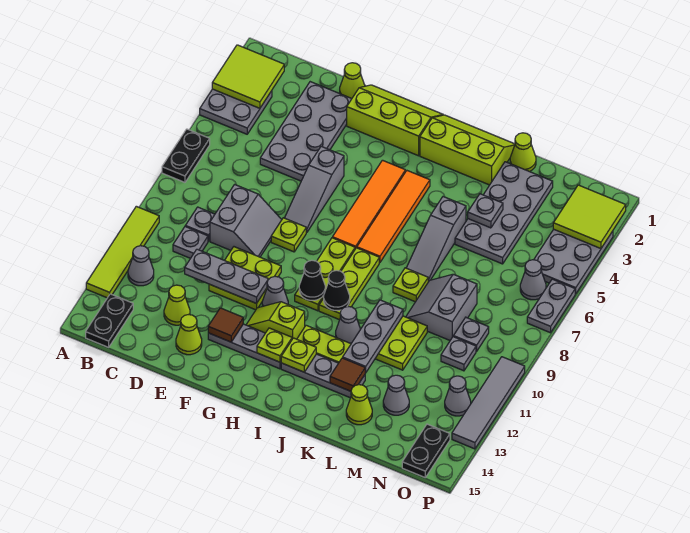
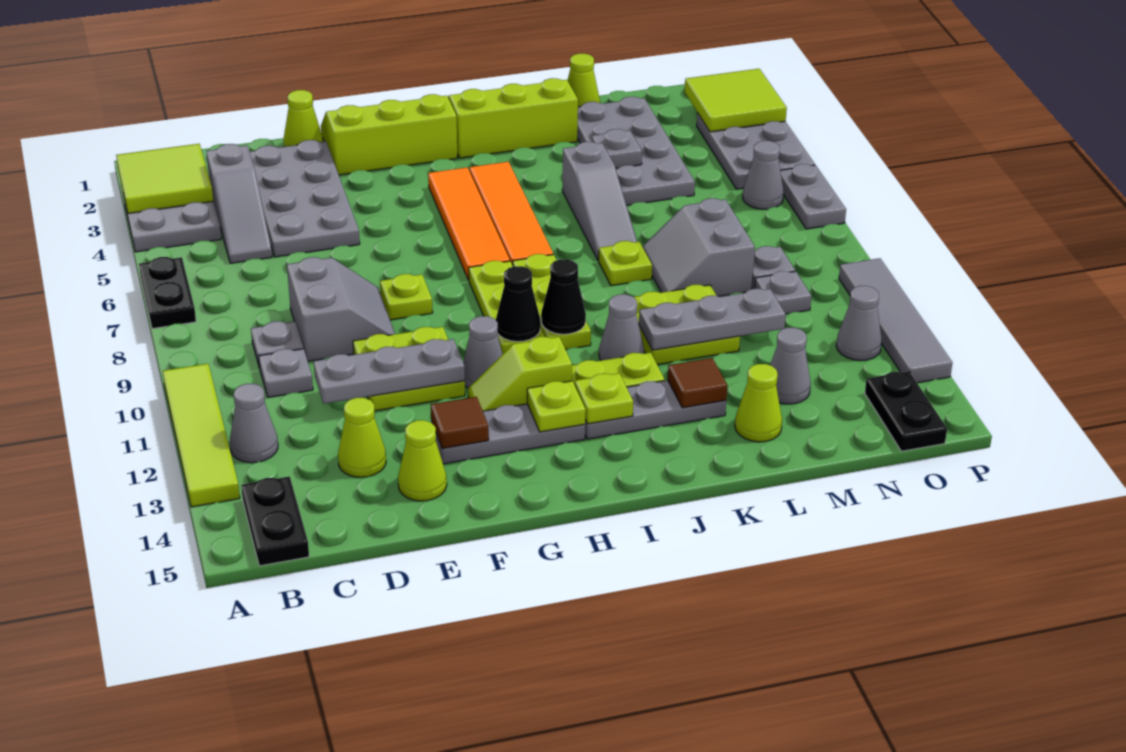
grey 1x3 slope [285,146,344,233] -> grey 1x3 slope moved to [206,144,272,264]
grey 1x3 plate [343,300,403,373] -> grey 1x3 plate turned to [639,289,786,350]

